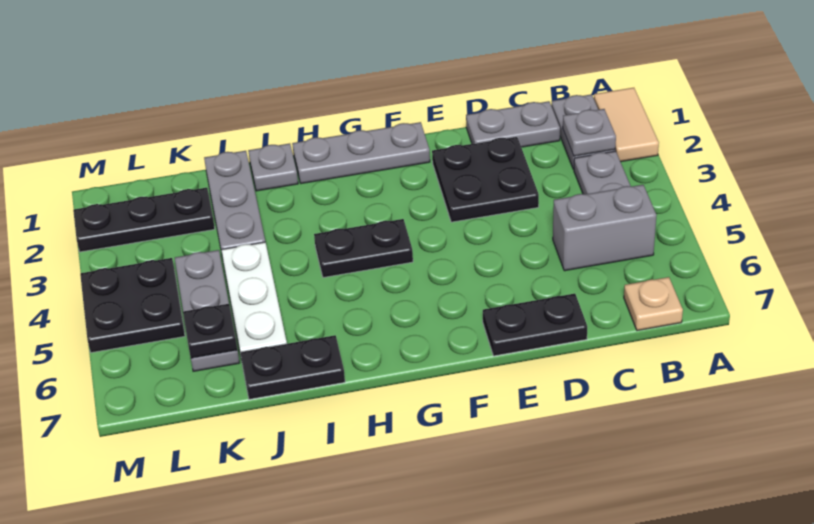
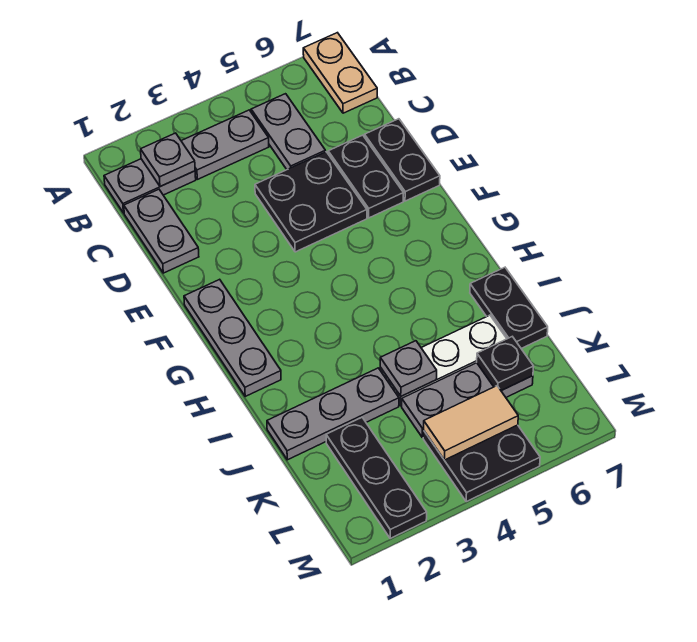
tan 1x2 tile [594,88,659,162] -> tan 1x2 tile moved to [424,386,518,460]
grey 1x2 brick [553,185,657,271] -> grey 1x2 plate [251,94,326,169]
tan 1x1 plate [624,277,683,331] -> tan 1x2 plate [303,33,377,113]
black 2x2 plate [432,137,539,222] -> black 2x2 plate moved to [255,152,367,252]
black 1x2 plate [314,219,413,278] -> black 1x2 plate moved to [328,135,403,218]
grey 1x1 plate [248,143,298,191] -> grey 1x1 plate moved to [380,341,437,396]

